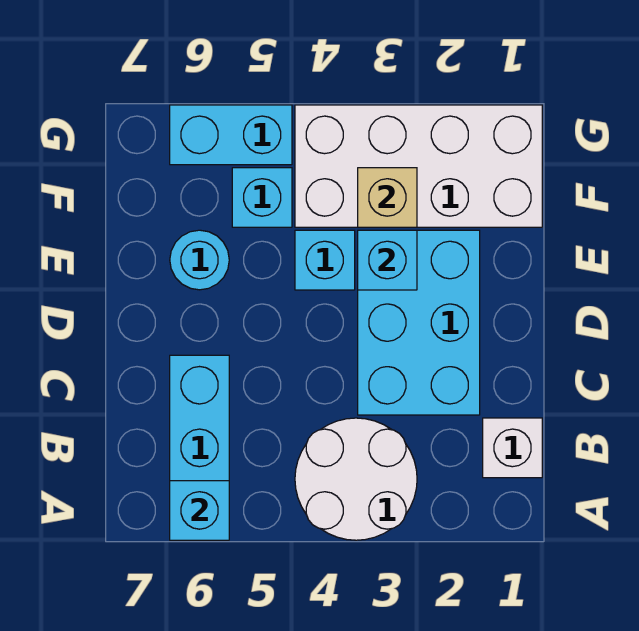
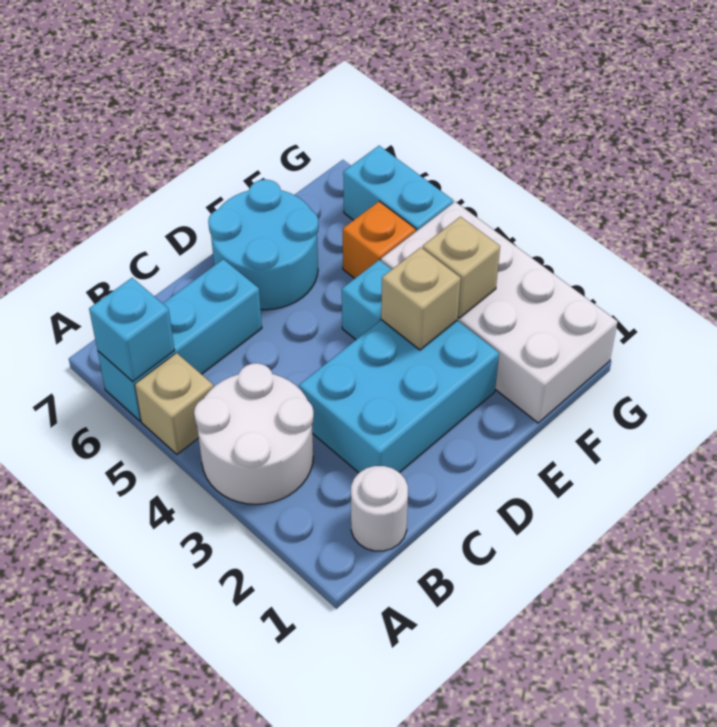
none -> tan 1x1 brick [135,353,213,454]
white 1x1 brick [483,418,542,478] -> white 1x1 round brick [351,466,408,551]
cyan 1x1 brick [358,230,417,290] -> tan 1x1 brick [381,247,461,350]
cyan 1x1 round brick [170,230,229,290] -> cyan 2x2 round brick [208,180,319,310]
cyan 1x1 brick [232,168,292,227] -> orange 1x1 brick [343,201,416,278]

